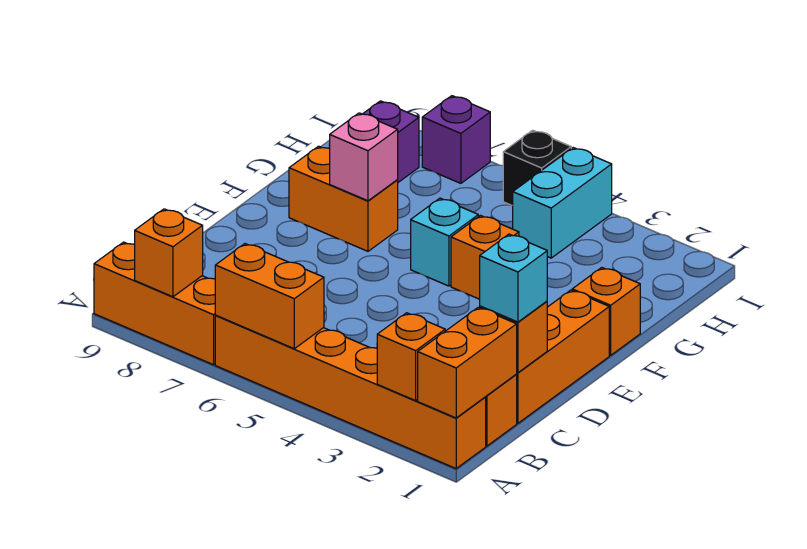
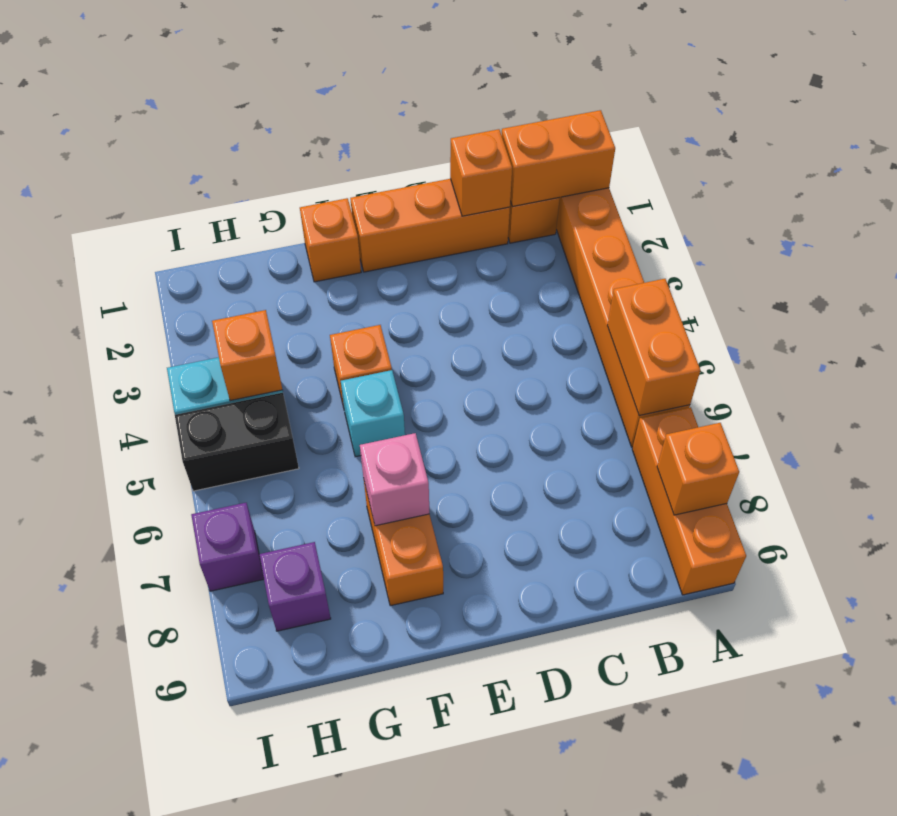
orange 1x1 brick [377,313,445,401] -> orange 1x1 brick moved to [212,310,282,401]
cyan 1x1 brick [480,234,547,322] -> none
black 1x1 brick [503,130,571,206] -> black 1x2 brick [175,393,299,491]

